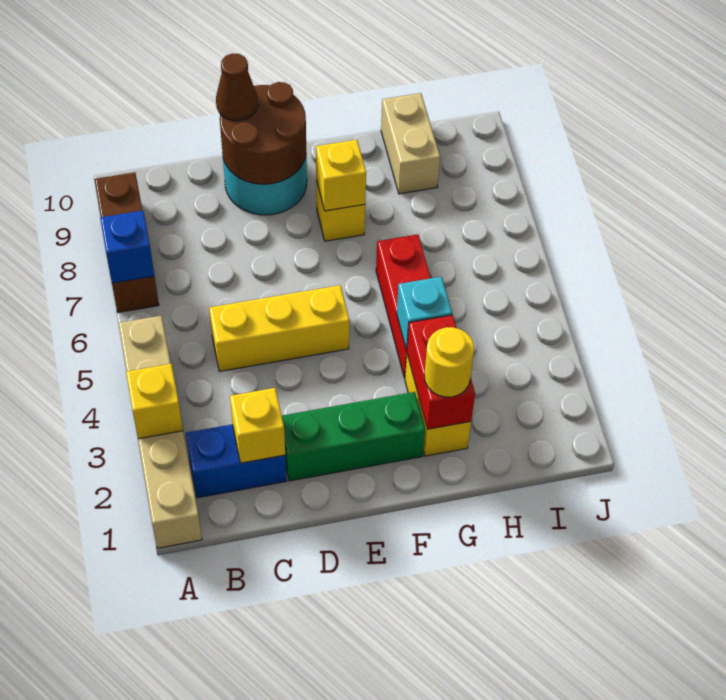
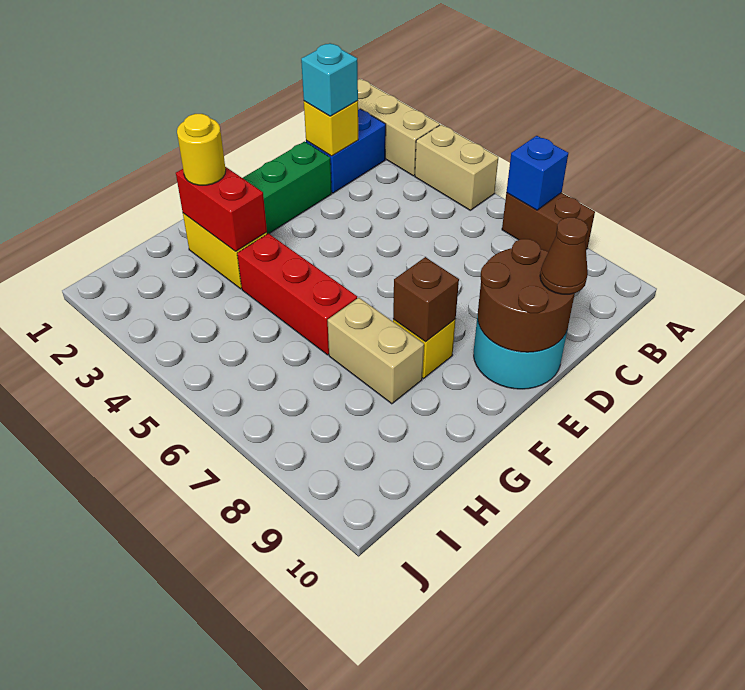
yellow 1x1 brick [126,364,183,439] -> none
brown 1x3 brick [94,172,159,313] -> brown 1x2 brick [502,193,595,251]
yellow 1x3 brick [209,285,350,371] -> none
yellow 1x1 brick [316,140,366,211] -> brown 1x1 brick [393,257,459,342]
cyan 1x1 brick [397,277,452,350] -> cyan 1x1 brick moved to [301,43,358,116]
tan 1x2 brick [381,93,440,194] -> tan 1x2 brick moved to [328,298,424,404]

